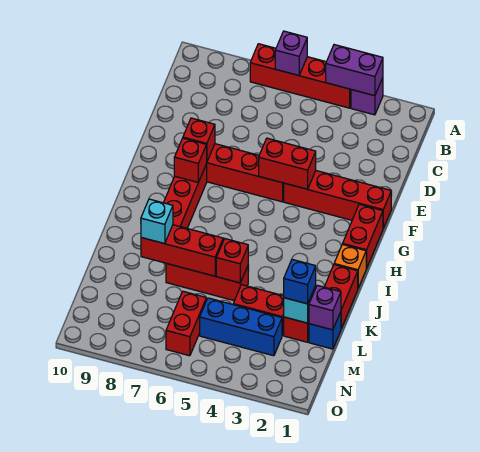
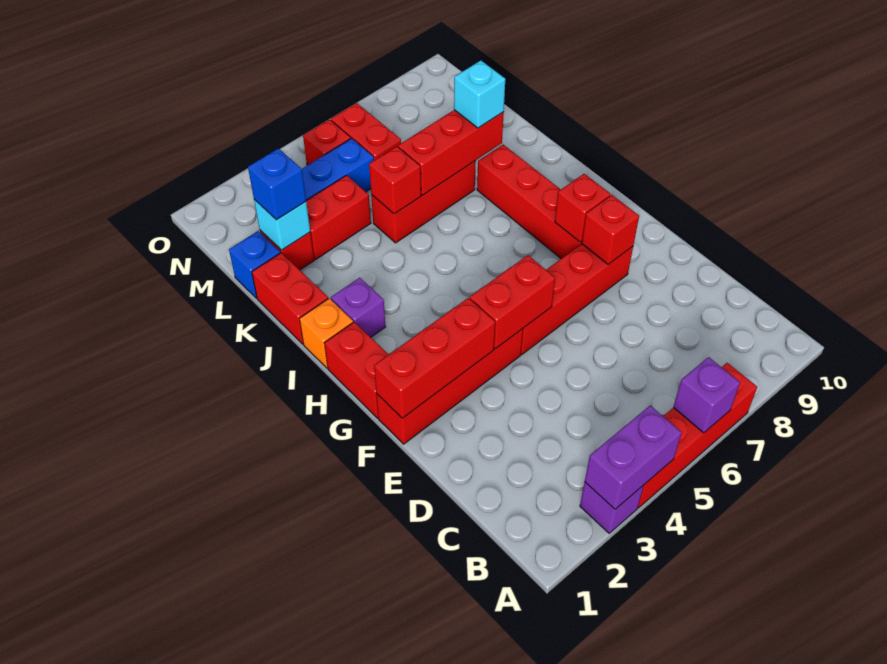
none -> red 1x3 brick [374,298,495,418]
purple 1x1 brick [309,285,341,330] -> purple 1x1 brick moved to [331,278,385,337]
none -> red 1x1 brick [303,119,351,165]

